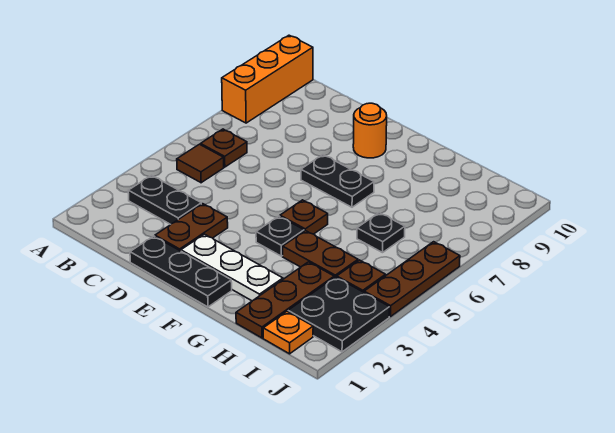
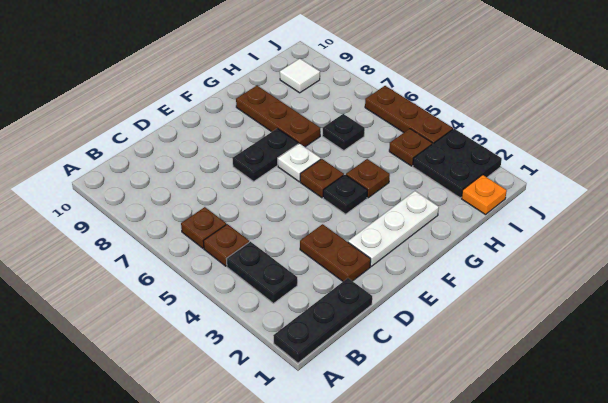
orange 1x3 brick [222,35,313,123] -> none
black 1x2 plate [128,175,201,224] -> black 1x2 plate turned to [227,242,297,303]
brown 1x1 tile [177,144,224,183] -> brown 1x1 plate [203,224,249,266]
black 1x3 plate [130,236,232,307] -> black 1x3 plate moved to [273,278,372,363]
orange 1x1 round brick [353,103,387,158] -> none
none -> white 1x1 plate [278,143,321,182]
brown 1x2 plate [283,231,358,277] -> brown 1x1 plate [346,159,390,198]
brown 1x3 plate [236,262,334,338] -> brown 1x3 plate moved to [236,86,320,147]
none -> white 1x1 tile [280,59,320,93]

